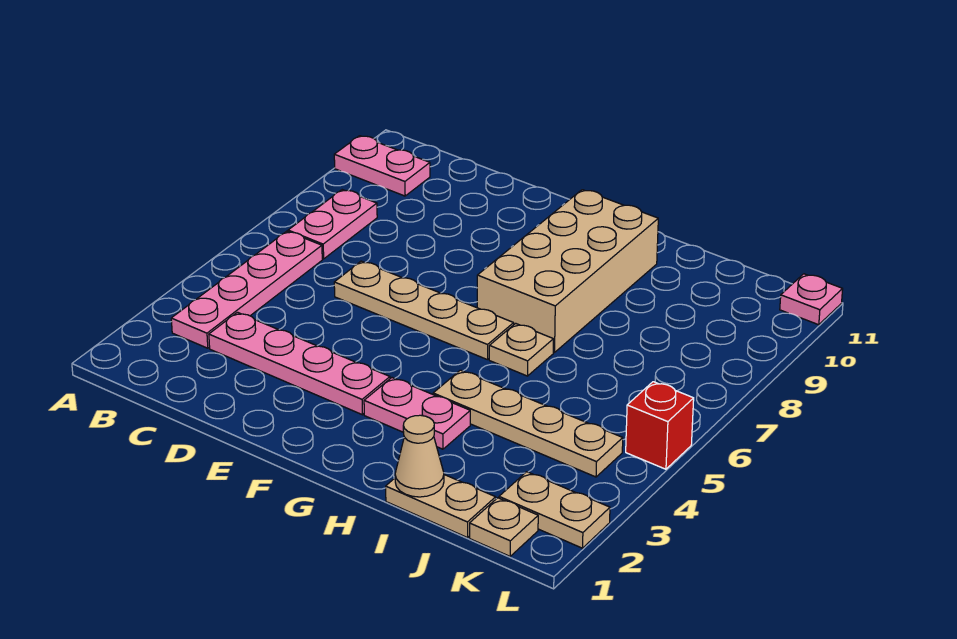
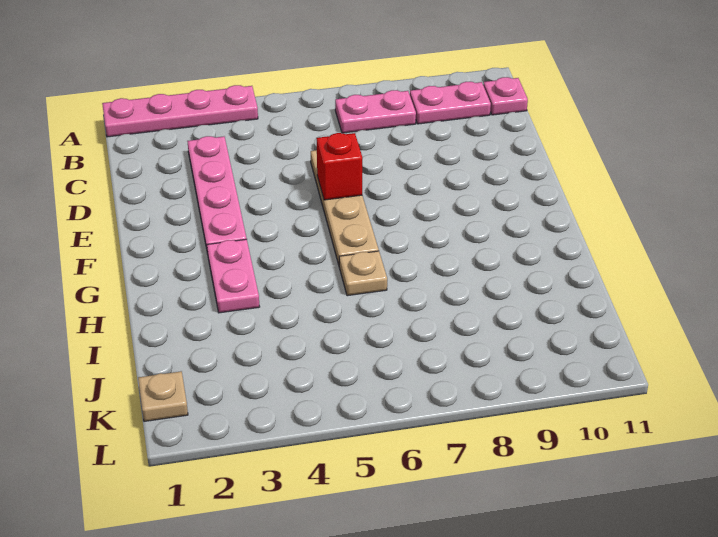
pink 1x2 plate [334,136,430,196] -> pink 1x2 plate turned to [410,82,491,124]
pink 1x4 plate [171,231,322,348] -> pink 1x4 plate moved to [102,85,258,137]
tan 2x4 brick [477,190,658,353] -> none
tan 1x4 plate [433,370,623,477] -> none
tan 1x2 plate [386,475,496,538] -> none
tan 1x1 cone [395,415,444,497] -> none
tan 1x2 plate [499,472,610,548] -> none
red 1x1 brick [626,382,694,469] -> red 1x1 brick moved to [317,133,362,200]
pink 1x1 plate [780,274,843,325] -> pink 1x1 plate moved to [483,77,528,115]

